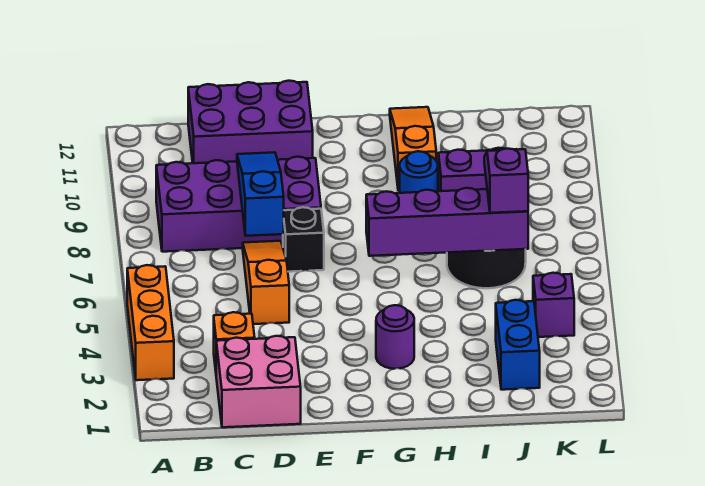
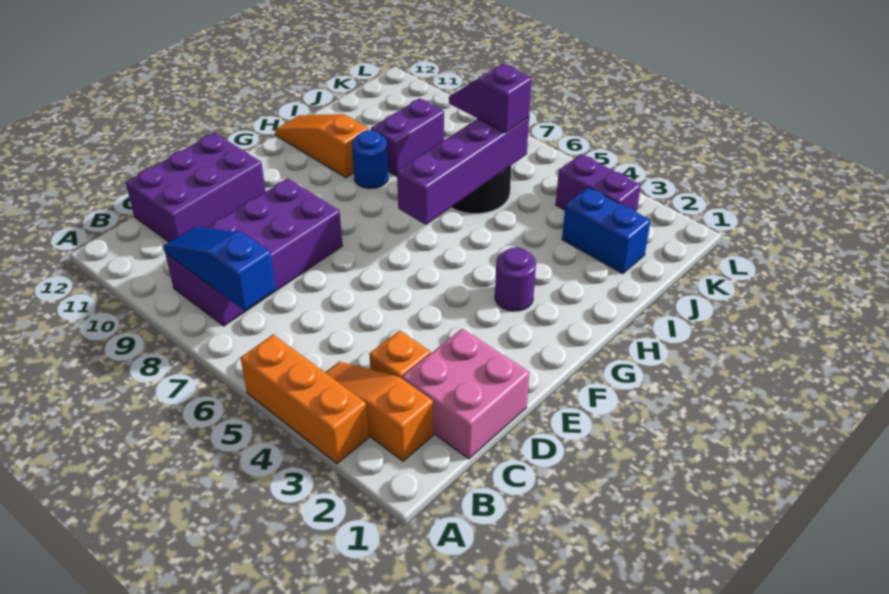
orange 1x3 slope [243,241,289,324] -> orange 1x3 slope moved to [325,362,433,461]
blue 1x3 slope [237,152,284,236] -> blue 1x3 slope moved to [164,227,276,310]
black 1x1 brick [283,207,324,272] -> none
purple 1x1 brick [533,273,574,337] -> purple 1x2 brick [556,154,641,212]

